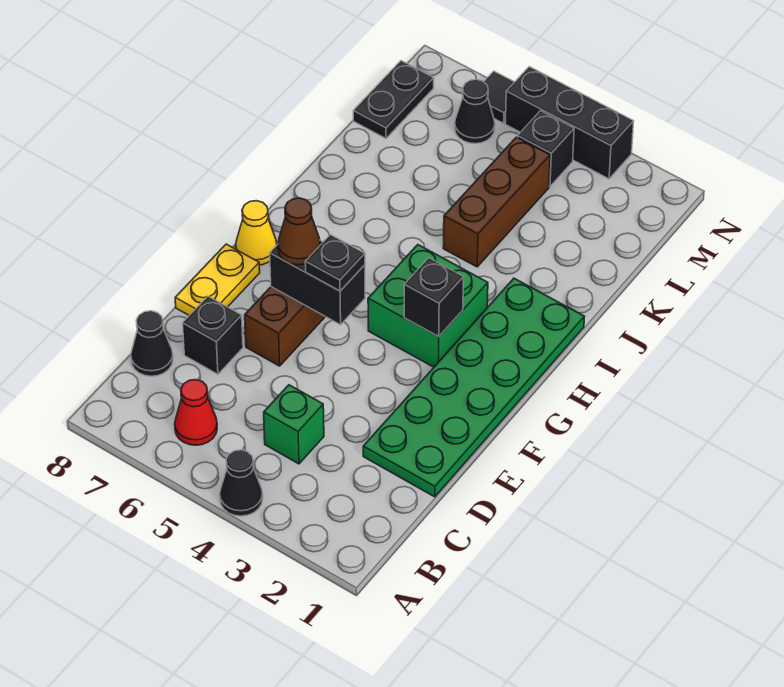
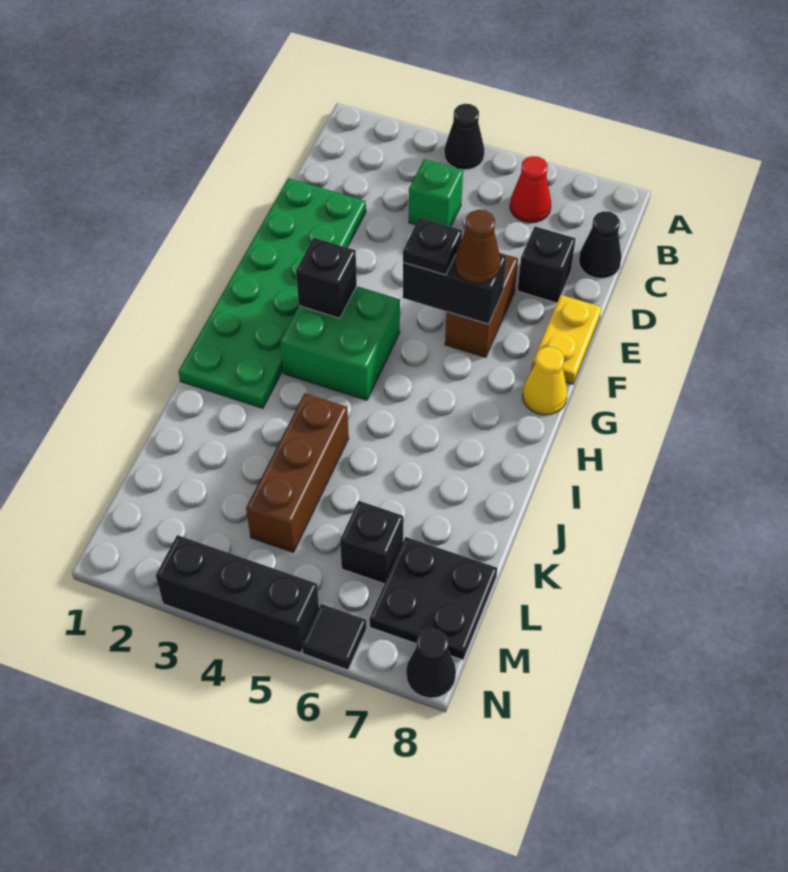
black 1x2 plate [353,61,434,138] -> black 2x2 plate [369,537,497,660]
black 1x1 brick [518,111,574,187] -> black 1x1 brick moved to [340,501,403,584]
black 1x1 cone [455,80,495,144] -> black 1x1 cone moved to [406,629,456,698]

